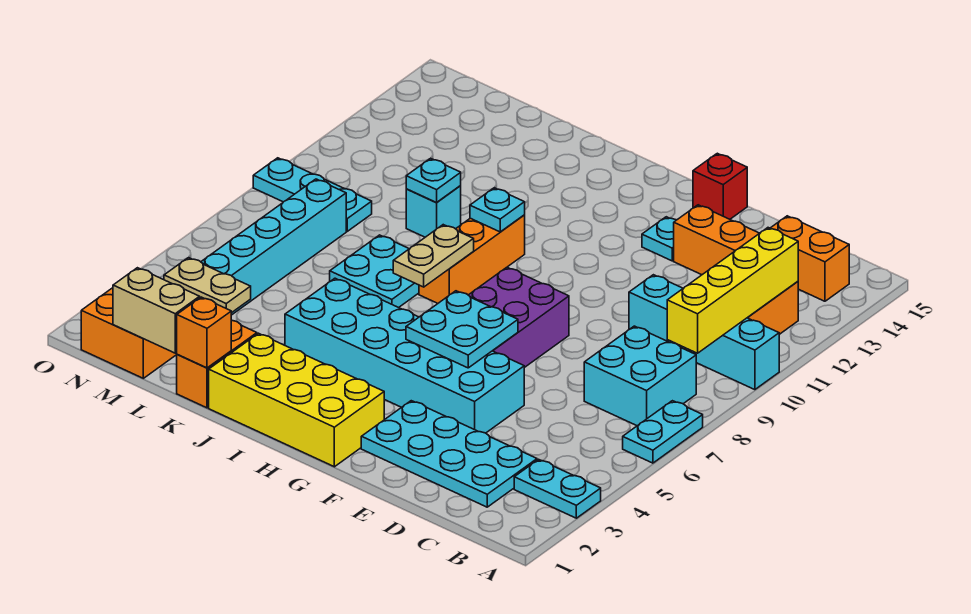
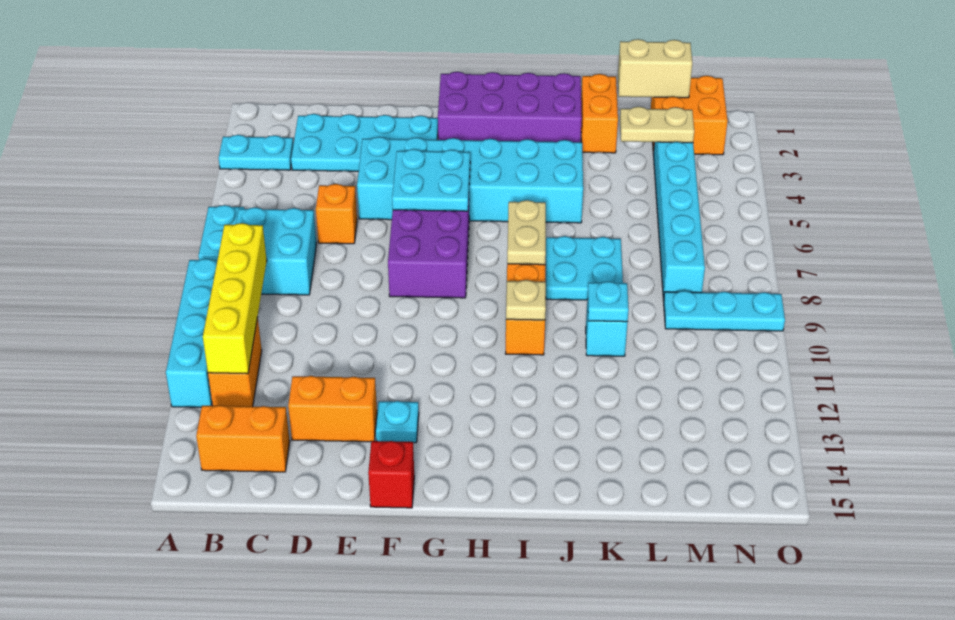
cyan 1x4 brick [629,275,779,390] -> cyan 1x4 brick turned to [166,259,217,407]
yellow 2x4 brick [209,333,384,467] -> purple 2x4 brick [438,72,582,142]
cyan 1x1 plate [470,188,525,232] -> tan 1x1 plate [506,280,546,320]
orange 1x1 brick [177,297,231,368] -> orange 1x1 brick moved to [316,184,357,244]

